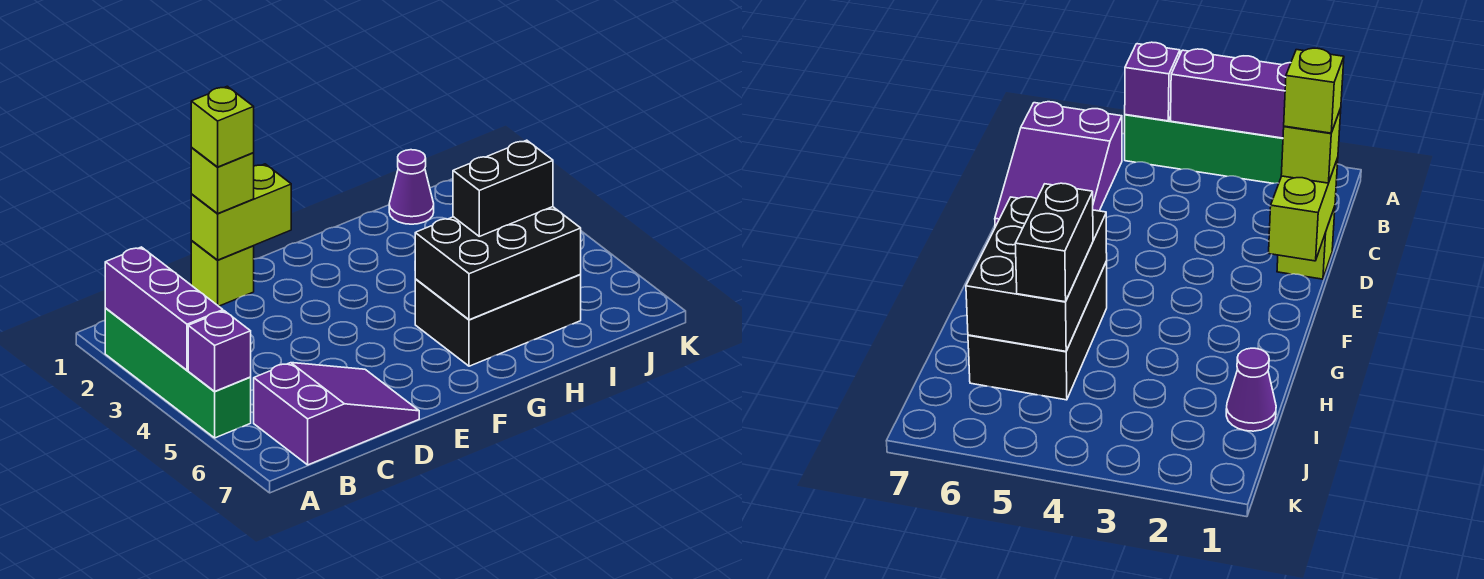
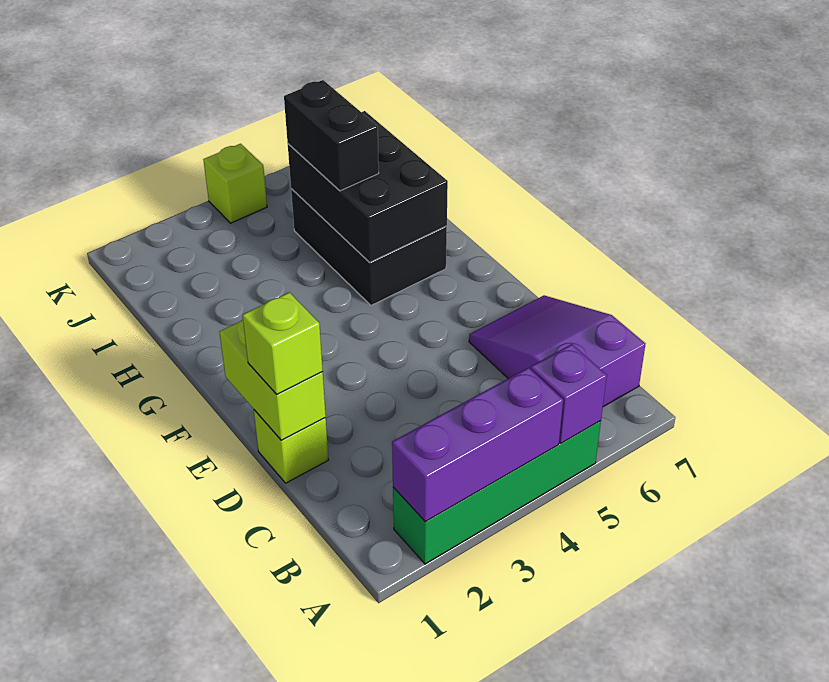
lime 1x1 brick [191,86,254,167] -> lime 1x1 brick moved to [203,144,267,223]
purple 1x1 cone [389,150,434,224] -> none

